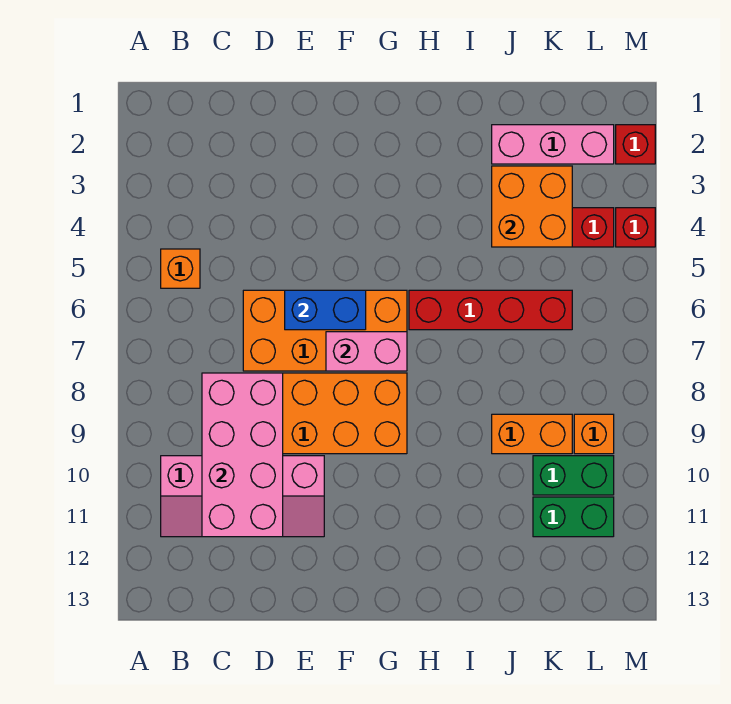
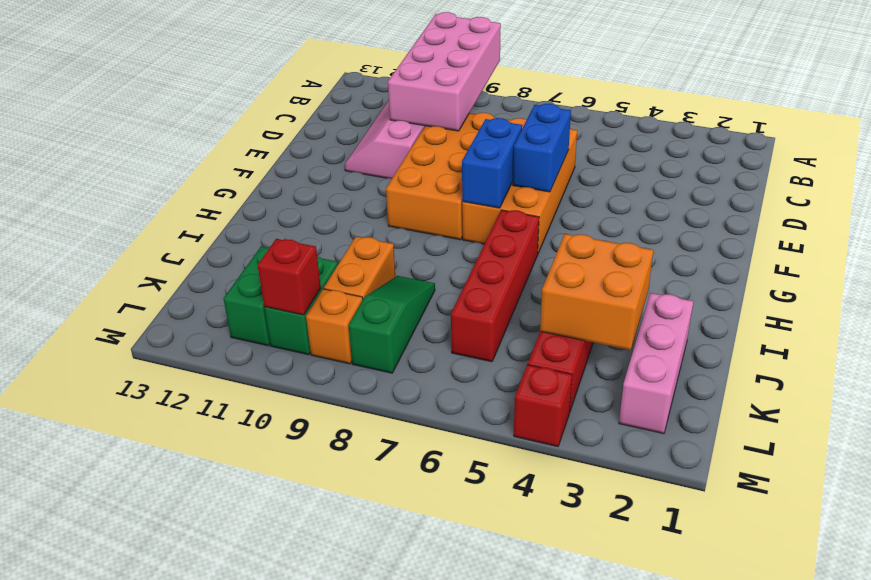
orange 1x1 brick [161,249,200,288] -> none
pink 2x4 brick [202,373,283,537] -> pink 2x4 brick turned to [388,12,501,131]
pink 1x2 brick [326,332,407,371] -> blue 1x2 brick [462,118,522,208]
none -> green 1x3 slope [348,276,435,373]
red 1x1 brick [616,125,655,164] -> red 1x1 brick moved to [258,239,321,315]

